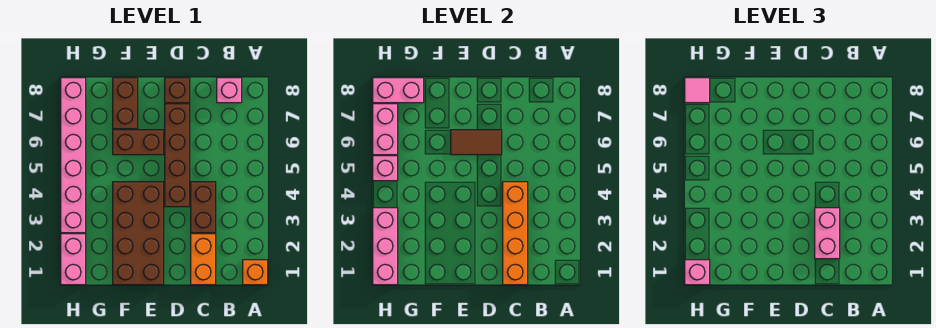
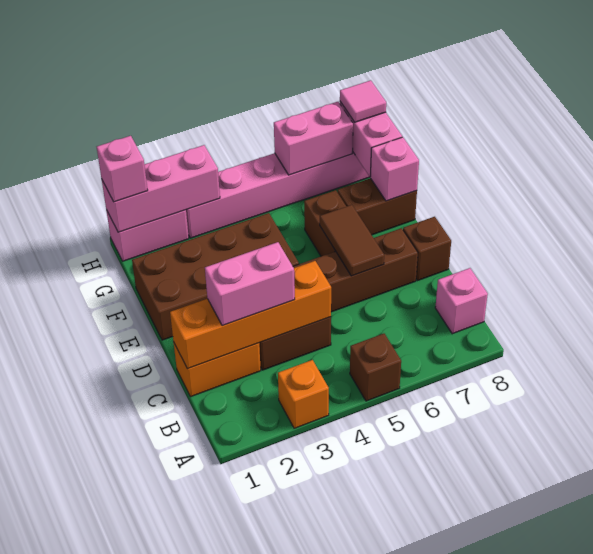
orange 1x1 brick [243,260,268,285] -> orange 1x1 brick moved to [278,360,329,428]
none -> brown 1x1 brick [350,334,401,401]
pink 1x1 brick [373,156,398,181] -> pink 1x1 brick moved to [370,137,419,201]

